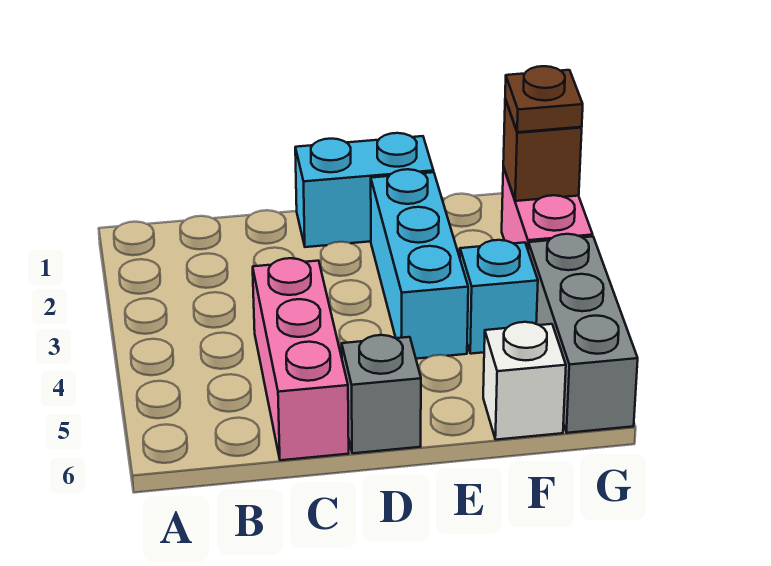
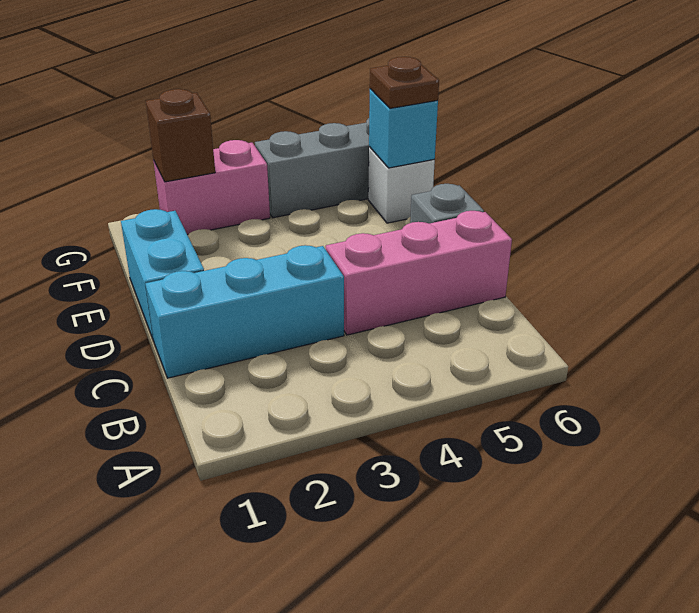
cyan 1x3 brick [371,169,468,359] -> cyan 1x3 brick moved to [145,245,344,378]
cyan 1x1 brick [460,240,538,354] -> cyan 1x1 brick moved to [369,89,438,168]
brown 1x1 plate [505,66,583,132] -> brown 1x1 plate moved to [370,57,439,108]

